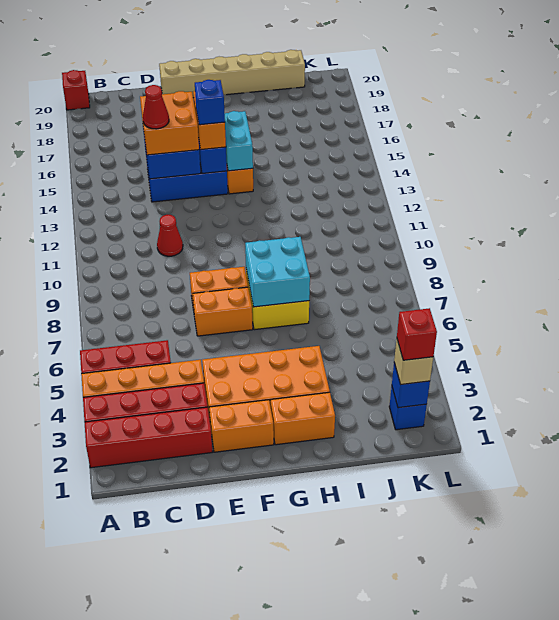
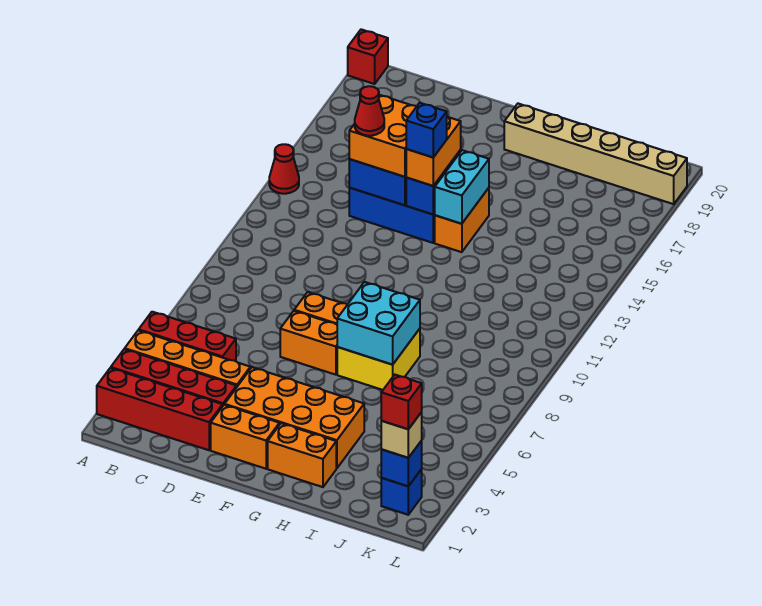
red 1x1 cone [157,215,183,256] -> red 1x1 cone moved to [269,144,299,194]
tan 1x6 brick [159,50,305,98] -> tan 1x6 brick moved to [504,104,687,204]

